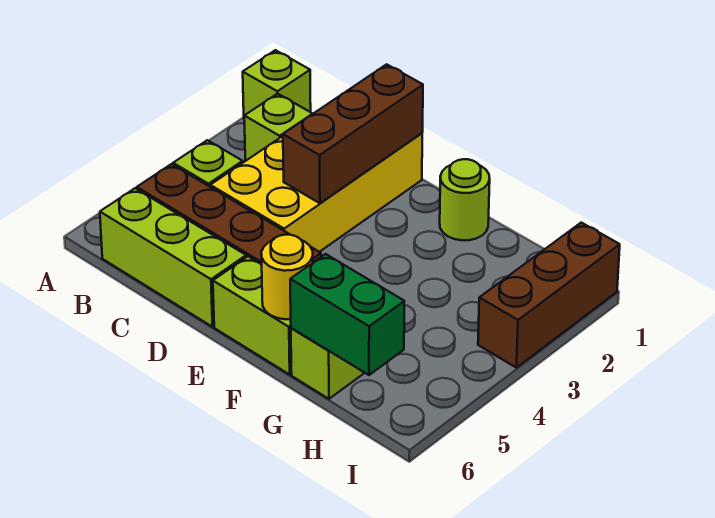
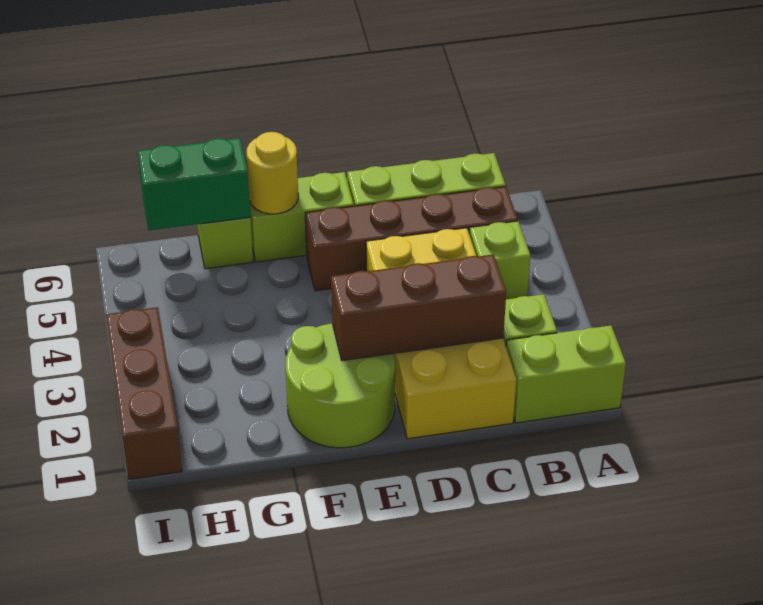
lime 1x1 brick [243,50,311,116] -> lime 1x2 brick [506,326,626,423]
brown 1x3 brick [283,64,423,203] -> brown 1x3 brick turned to [331,254,506,361]
lime 1x1 round brick [440,159,490,240] -> lime 2x2 round brick [285,323,395,448]

